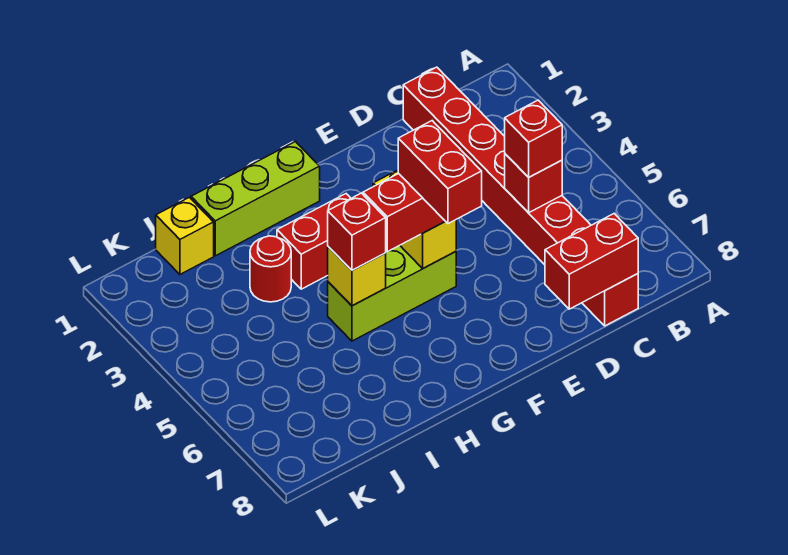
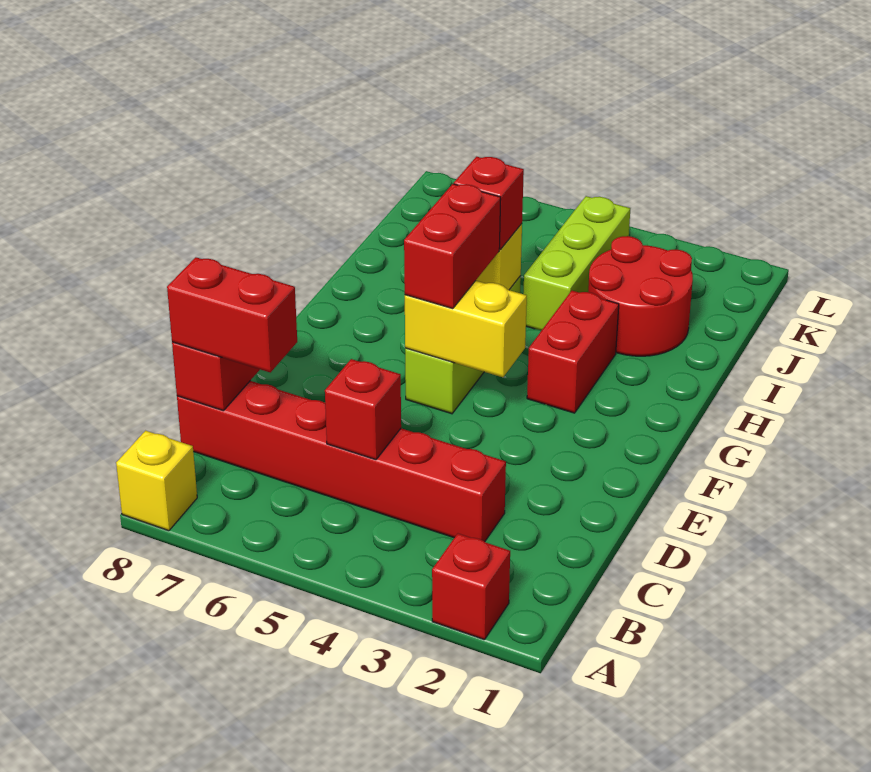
red 1x8 brick [403,67,638,326] -> red 1x6 brick [177,381,506,541]
red 1x1 brick [505,100,562,177] -> red 1x1 brick moved to [432,534,510,640]
red 1x2 brick [398,121,482,224] -> red 1x2 brick moved to [167,257,297,372]
lime 1x3 brick [191,142,320,256] -> lime 1x3 brick moved to [523,196,630,330]
red 1x1 round brick [250,236,291,302] -> red 2x2 round brick [588,236,693,356]
yellow 1x1 brick [156,197,214,274] -> yellow 1x1 brick moved to [116,431,197,531]

